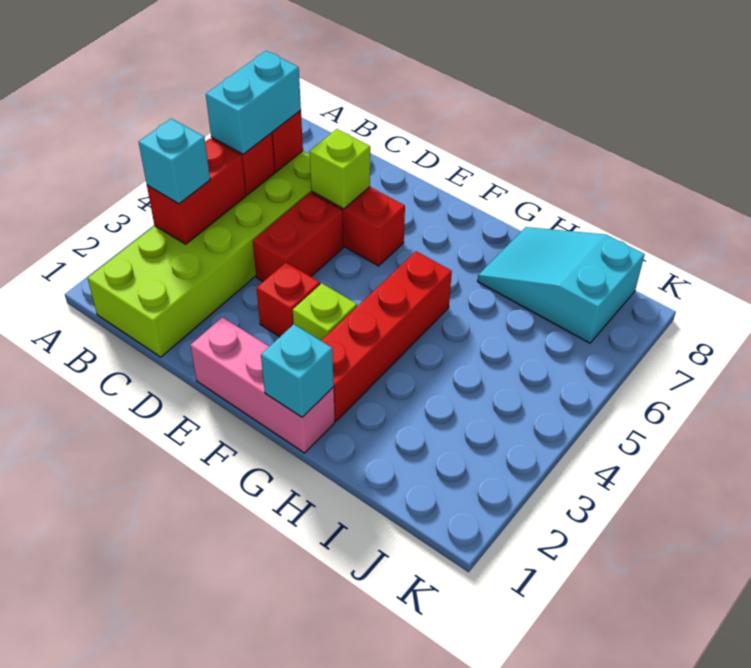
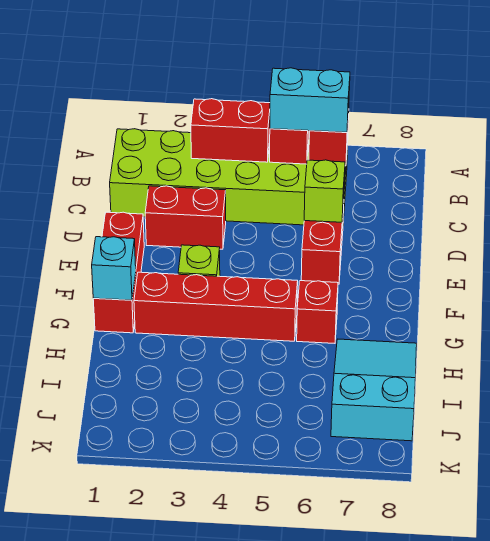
cyan 1x1 brick [139,119,210,204] -> none
red 1x2 brick [253,193,343,281] -> red 1x2 brick moved to [145,186,226,249]
pink 1x3 brick [190,317,335,453] -> red 1x3 brick [93,212,144,333]
red 1x1 brick [256,262,320,337] -> red 1x1 brick moved to [297,281,338,343]

